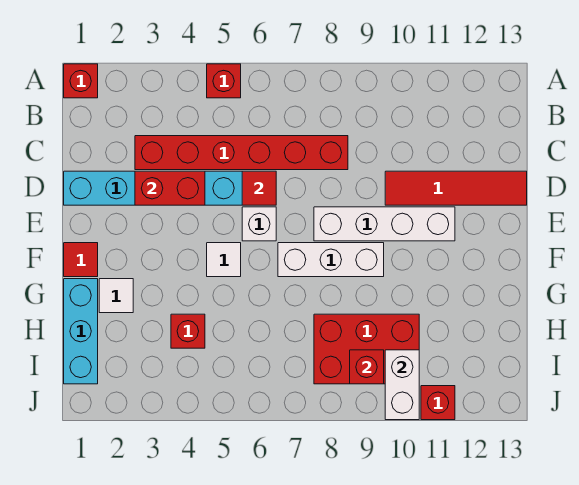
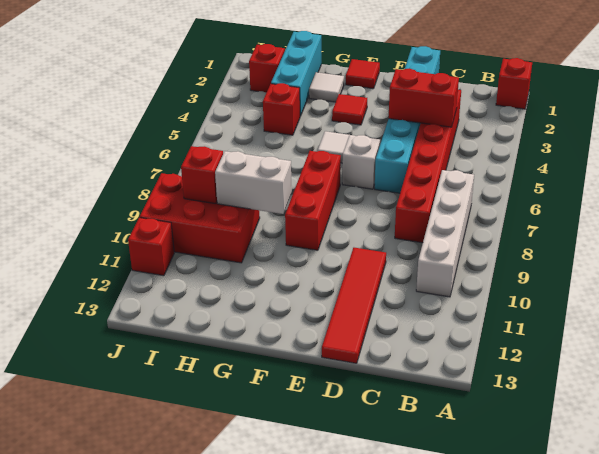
red 1x1 brick [207,64,241,98] -> red 1x1 brick moved to [249,44,285,93]
red 1x2 brick [135,171,205,205] -> red 1x2 brick turned to [389,69,459,127]
red 1x1 tile [242,171,276,205] -> red 1x1 tile moved to [332,94,367,125]
white 1x4 brick [314,207,455,241] -> white 1x4 brick moved to [416,170,474,297]
white 1x3 brick [278,243,384,277] -> red 1x3 brick [285,151,341,250]
cyan 1x3 brick [64,279,98,384] -> cyan 1x3 brick turned to [271,31,321,116]
red 2x3 brick [314,314,419,384] -> red 2x3 brick turned to [140,173,260,263]
white 1x2 brick [385,350,419,420] -> white 1x2 brick moved to [215,151,292,214]

